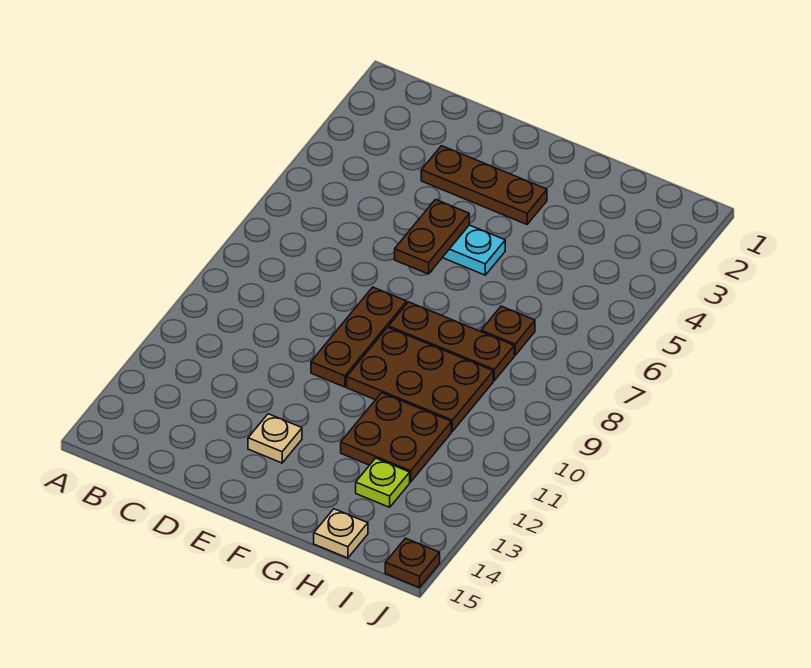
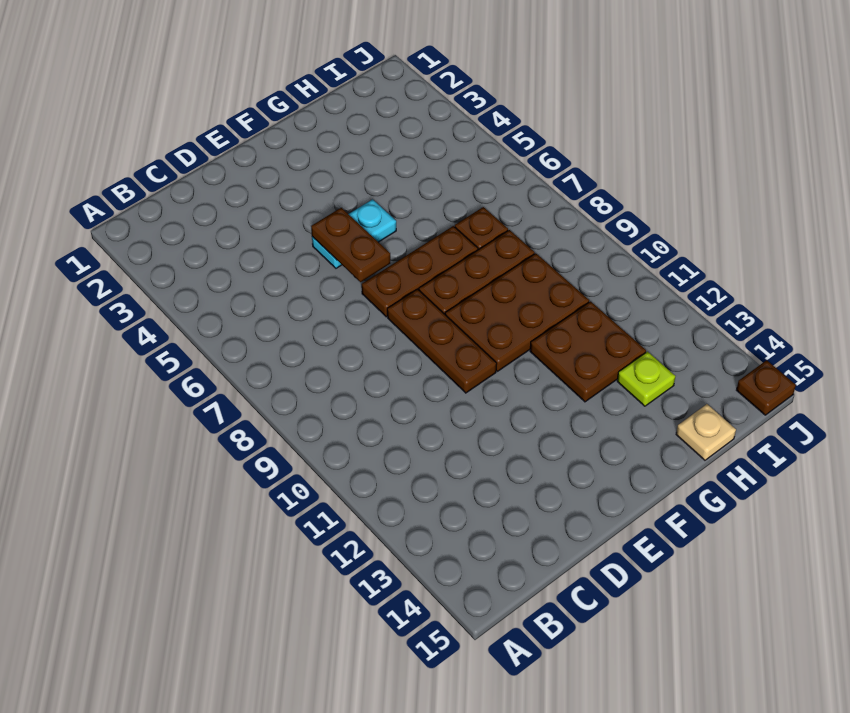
brown 1x3 plate [421,146,547,224] -> brown 1x3 plate moved to [362,226,478,317]
tan 1x1 plate [248,414,302,463] -> none

